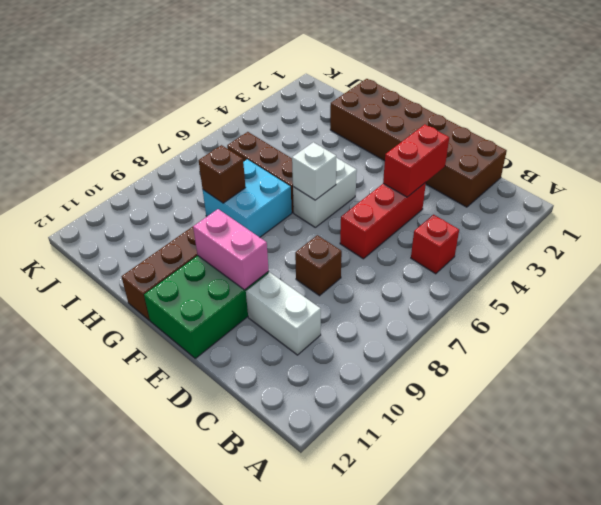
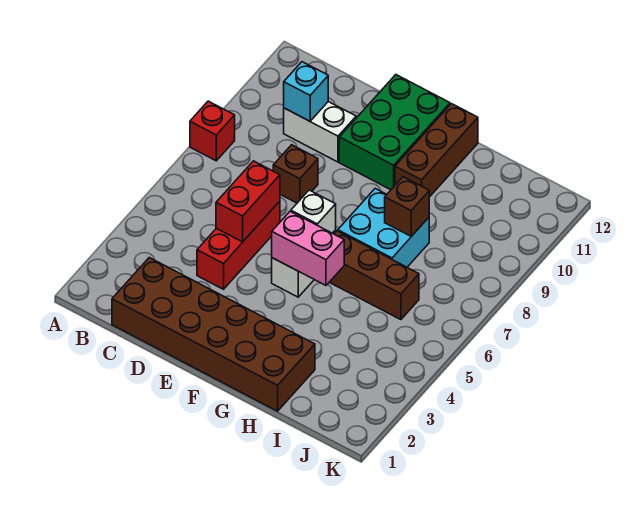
red 1x1 brick [411,215,459,274] -> red 1x1 brick moved to [190,101,235,161]
none -> cyan 1x1 brick [284,62,328,121]
red 1x2 brick [383,124,449,197] -> red 1x2 brick moved to [216,161,280,242]
pink 1x2 brick [193,209,269,290] -> pink 1x2 brick moved to [272,211,344,285]

